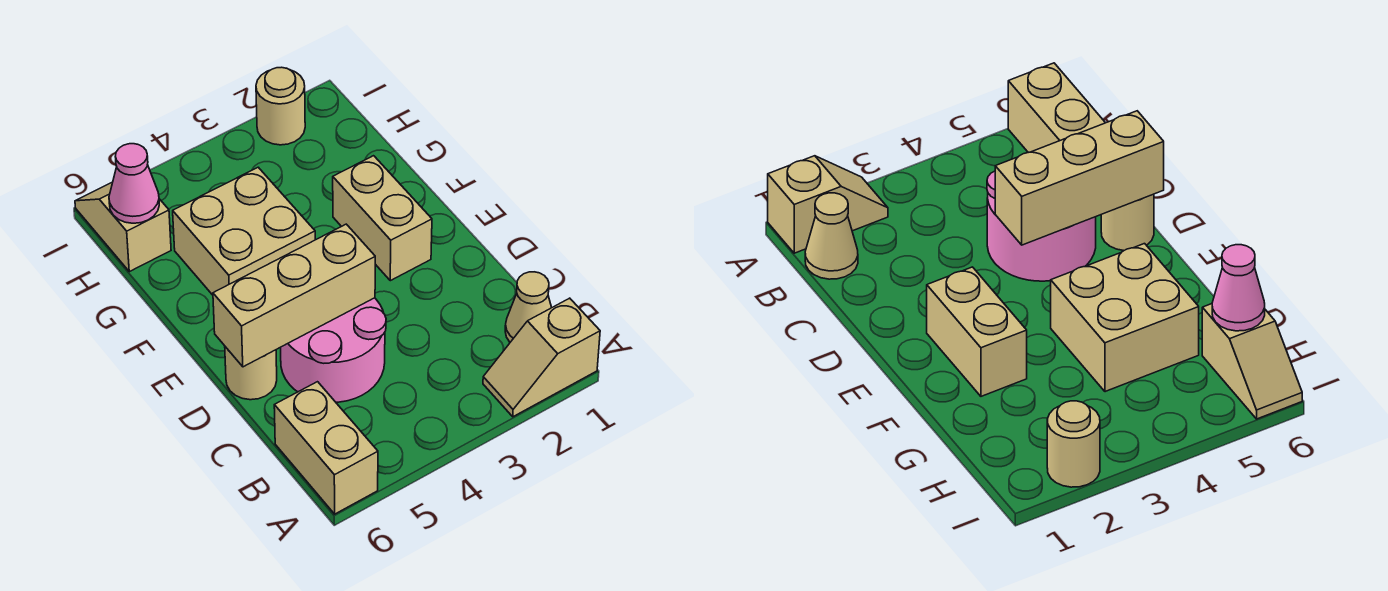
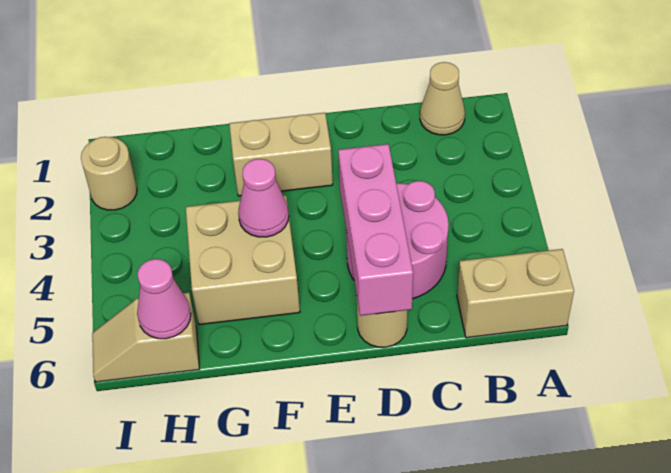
tan 1x2 slope [483,298,600,417] -> none
tan 1x3 brick [213,224,375,367] -> pink 1x3 brick [338,144,413,316]
none -> pink 1x1 cone [238,159,289,237]

